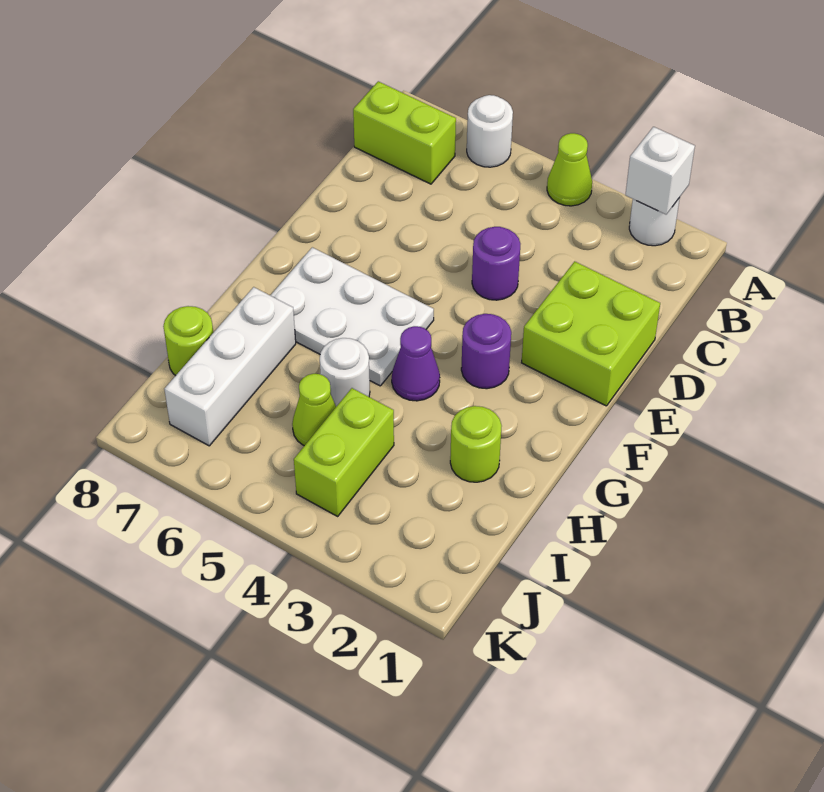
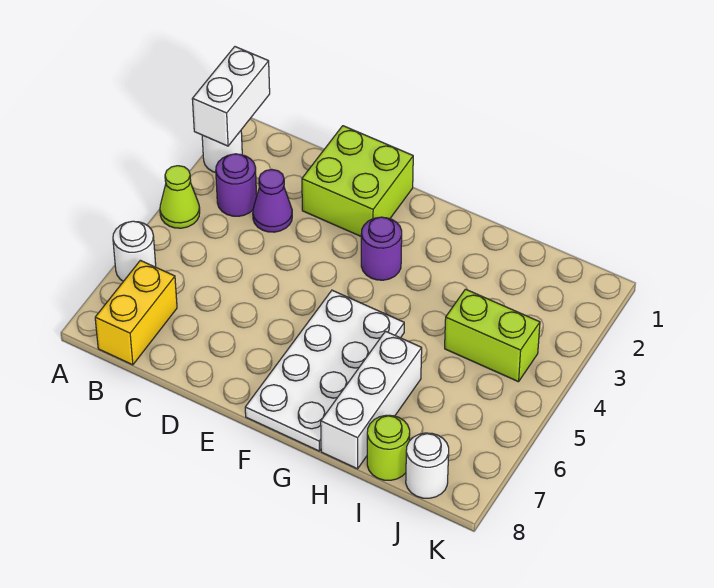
white 1x1 brick [626,127,695,214] -> white 1x2 brick [192,47,270,146]
lime 1x2 brick [353,81,456,184] -> yellow 1x2 brick [95,260,177,365]
purple 1x1 round brick [472,227,520,300] -> purple 1x1 round brick moved to [216,154,257,216]
white 2x3 plate [270,247,434,386] -> white 2x4 plate [245,290,404,451]
purple 1x1 cone [392,326,440,401] -> purple 1x1 cone moved to [253,169,292,232]
lime 1x1 round brick [450,406,502,482] -> none
white 1x1 round brick [320,338,370,407] -> white 1x1 round brick moved to [406,433,449,498]
white 1x3 brick [164,287,296,446] -> white 1x3 brick turned to [321,331,422,469]
lime 1x1 cone [292,374,336,446] -> none

